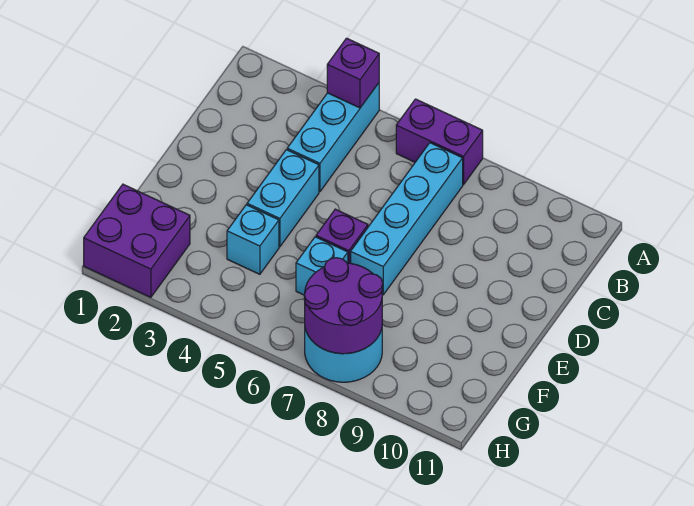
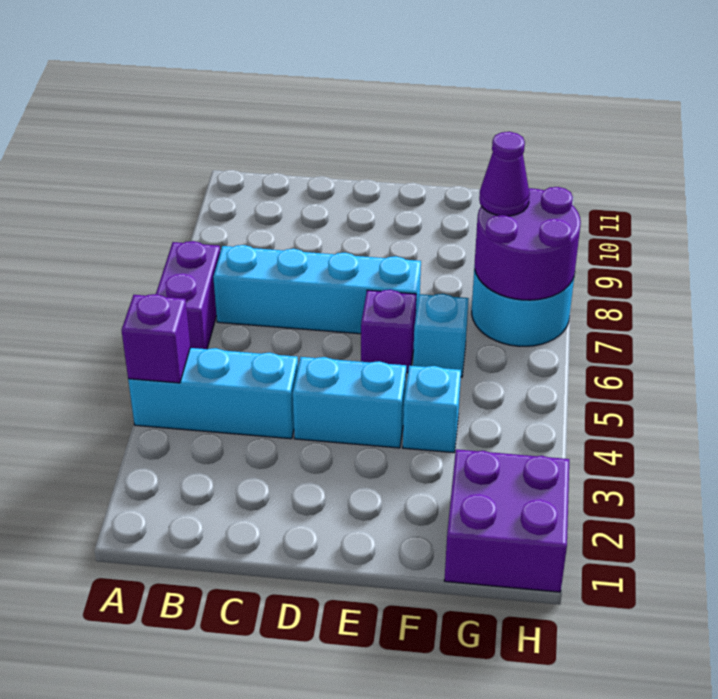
none -> purple 1x1 cone [479,132,530,216]

